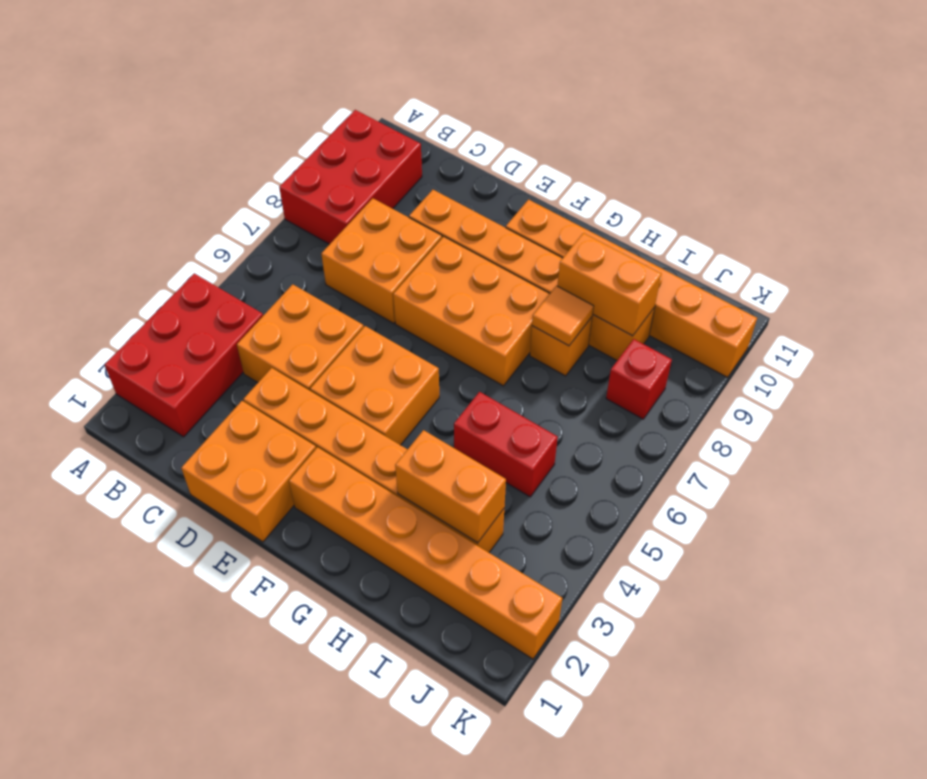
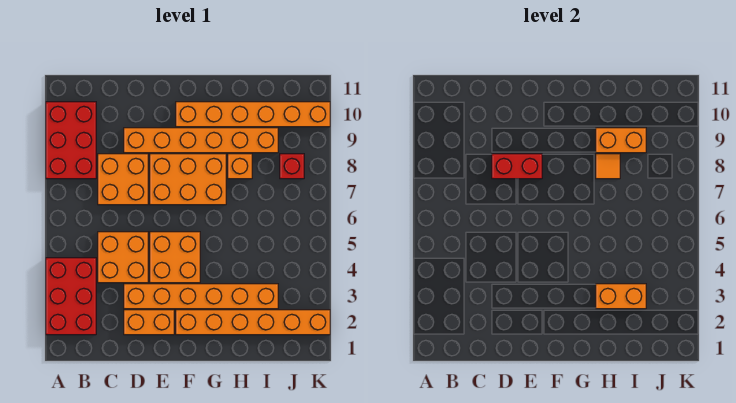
orange 2x2 brick [181,401,316,542] -> orange 1x2 brick [124,310,174,335]
red 1x2 brick [454,392,558,497] -> red 1x2 brick moved to [492,154,542,179]

